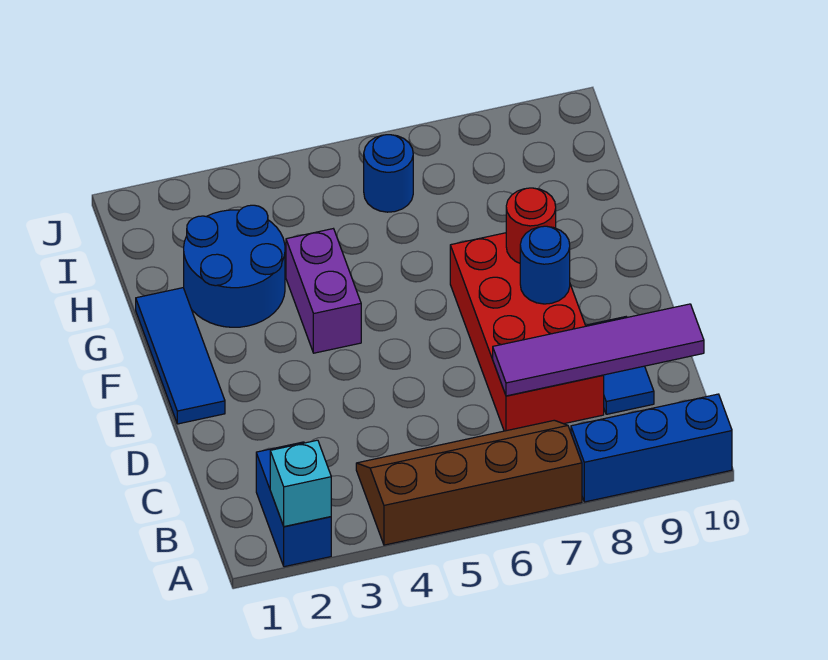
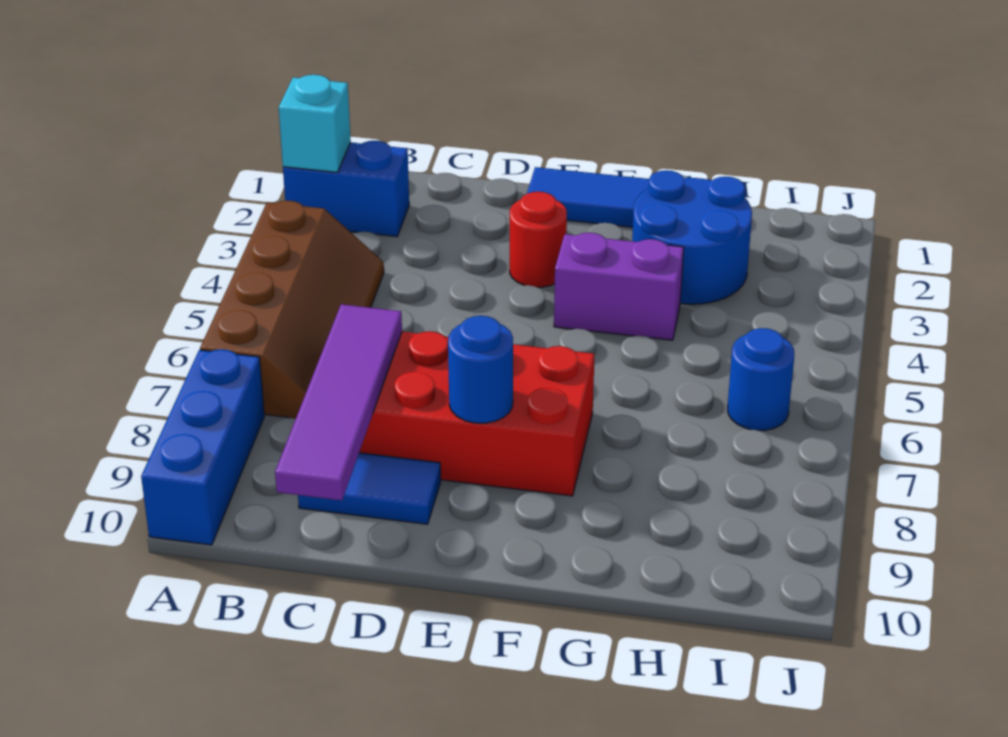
red 1x1 round brick [506,188,556,263] -> red 1x1 round brick moved to [510,192,567,287]

